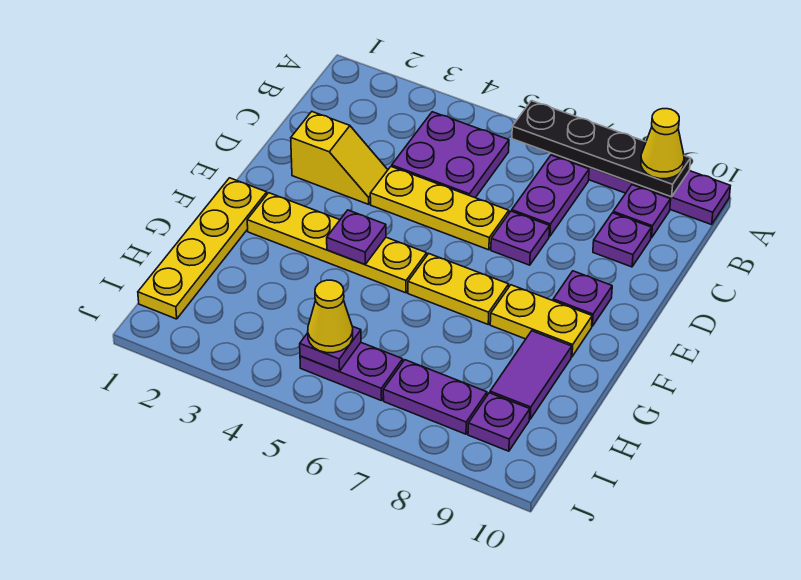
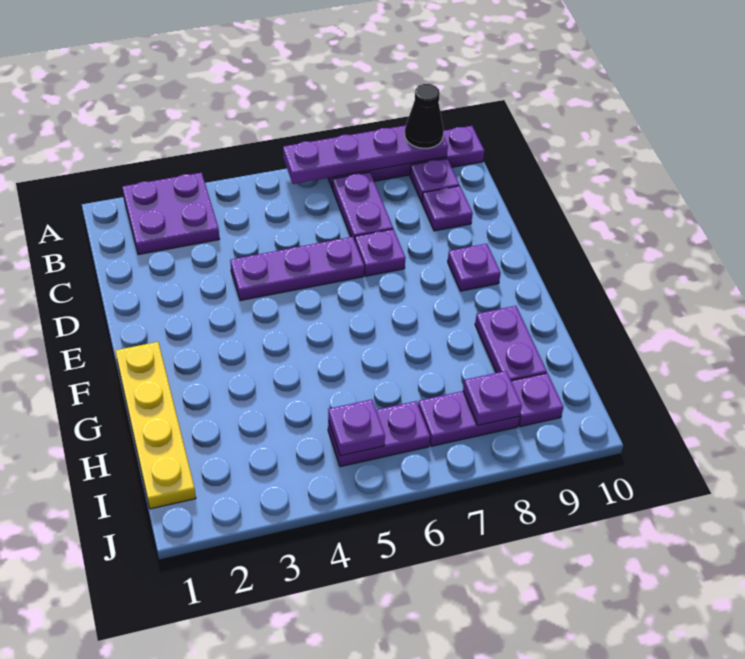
black 1x4 plate [512,101,691,197] -> purple 1x4 plate [283,125,448,184]
yellow 1x1 cone [641,109,684,179] -> black 1x1 cone [405,84,444,148]
purple 2x2 plate [392,112,509,198] -> purple 2x2 plate moved to [122,173,219,255]
yellow 1x2 slope [291,112,388,204] -> none
yellow 1x3 plate [370,167,509,250] -> purple 1x3 plate [230,237,364,301]
yellow 1x4 plate [247,193,427,293] -> none
purple 1x1 plate [327,210,386,264] -> purple 1x1 plate moved to [463,371,522,425]
yellow 1x2 plate [408,254,509,324] -> none
yellow 1x2 plate [490,285,592,357] -> none
purple 1x2 tile [490,331,572,419] -> purple 1x2 plate [475,306,547,381]
yellow 1x1 cone [308,280,353,353] -> none

